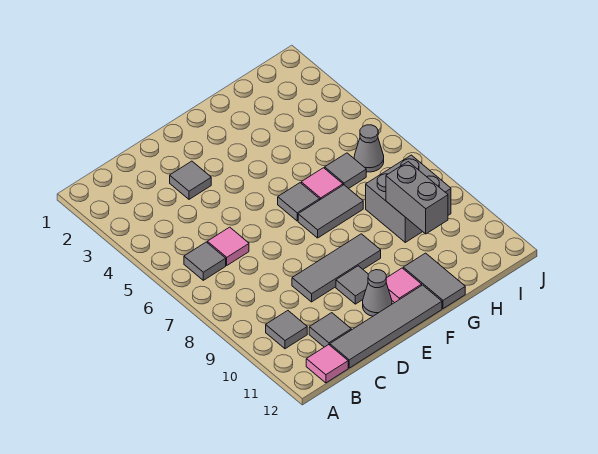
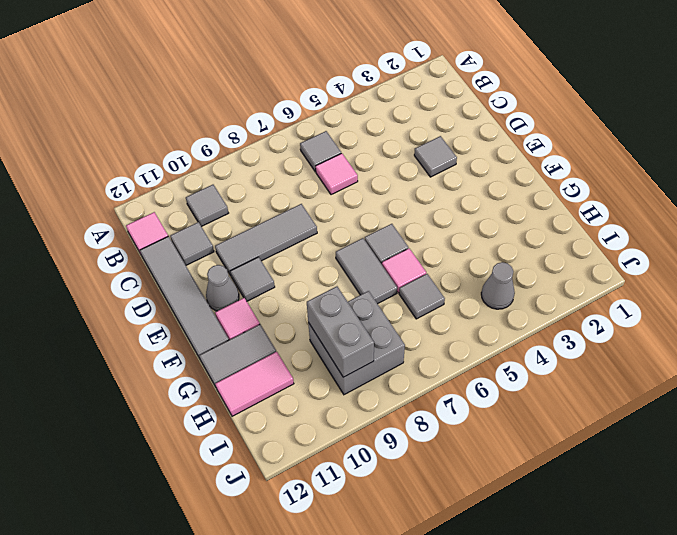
grey 1x3 tile [292,234,381,302] -> grey 1x3 tile turned to [215,204,317,276]
grey 1x2 brick [386,162,448,234] -> grey 1x2 brick turned to [307,286,374,377]
none -> pink 1x2 tile [216,352,294,416]
grey 1x1 cone [354,125,384,172] -> grey 1x1 cone moved to [481,262,515,309]

